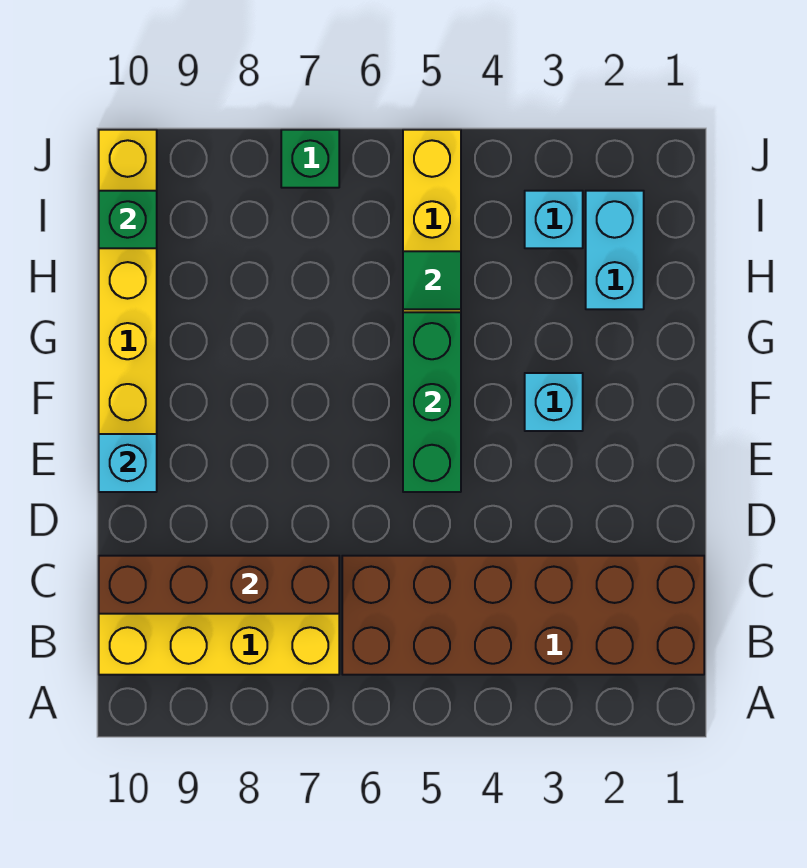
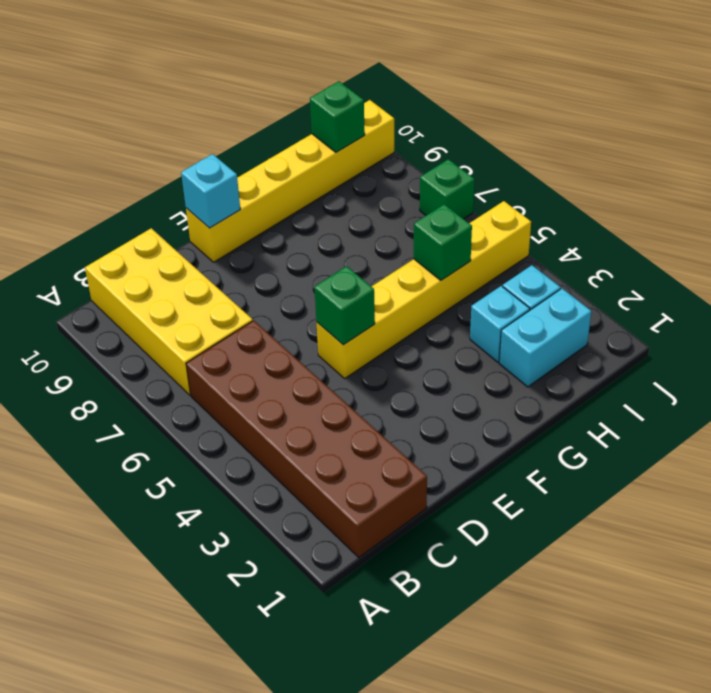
brown 1x4 brick [99,556,339,614] -> none
green 1x3 brick [403,312,461,492] -> green 1x1 brick [314,266,375,345]
cyan 1x1 brick [525,373,583,431] -> cyan 1x1 brick moved to [470,286,530,362]
green 1x1 tile [403,251,461,309] -> green 1x1 brick [414,204,472,280]

